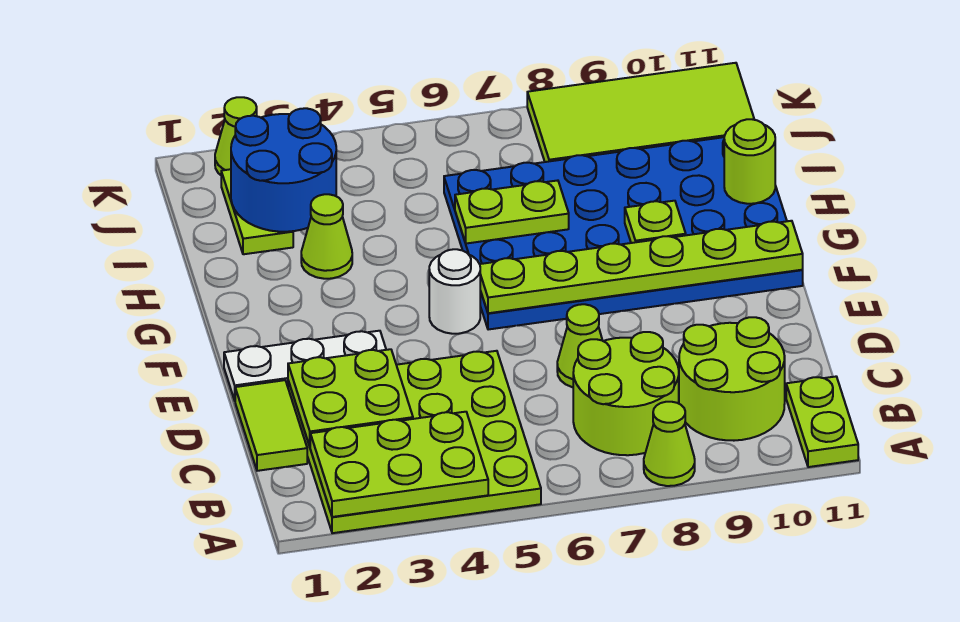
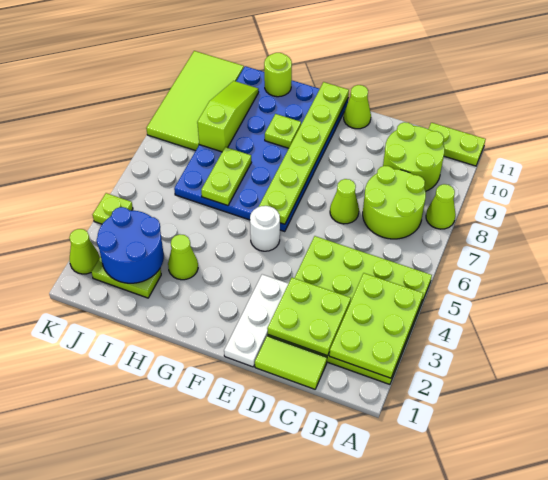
none -> lime 1x1 cone [344,85,371,129]
none -> lime 1x3 slope [197,81,259,152]
none -> lime 1x1 plate [93,193,133,224]

